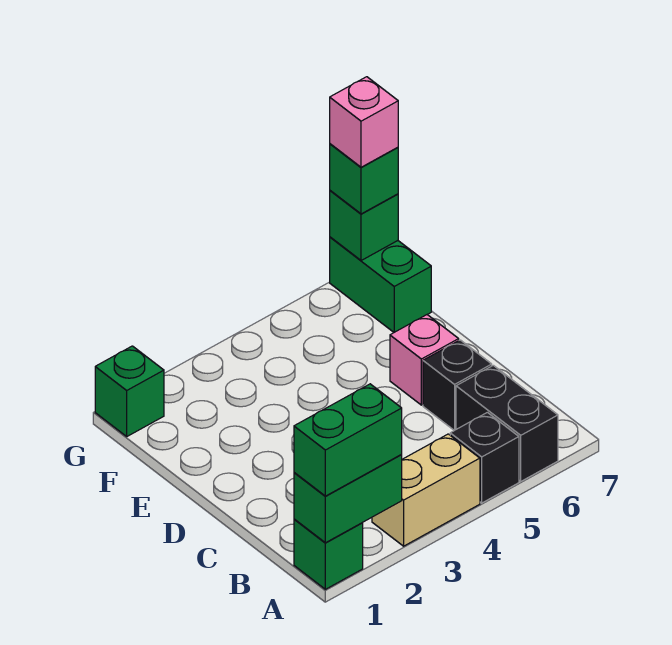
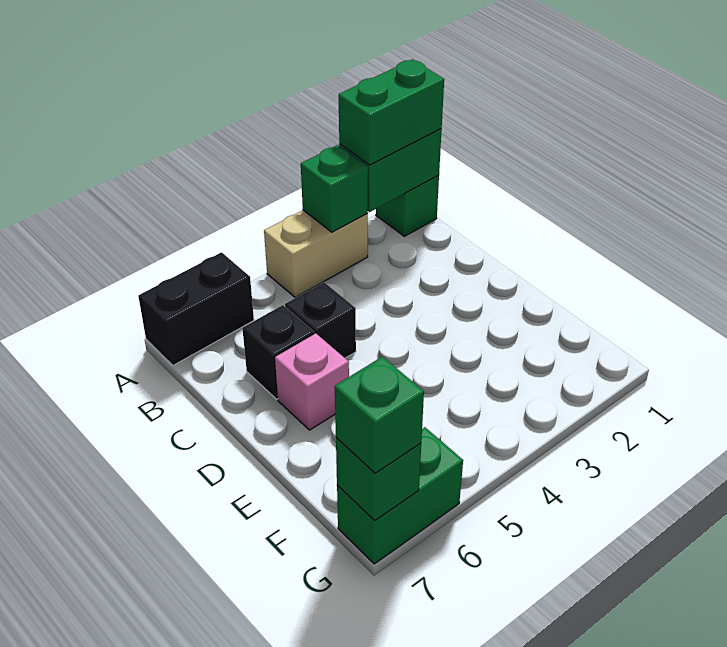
black 1x1 brick [450,412,519,503] -> black 1x1 brick moved to [285,282,356,358]
black 1x2 brick [456,365,558,481] -> black 1x2 brick turned to [138,252,254,365]
green 1x2 brick [330,237,431,332] -> green 1x2 brick turned to [337,427,463,564]
green 1x1 brick [95,346,164,436] -> green 1x1 brick moved to [301,145,368,232]
pink 1x1 brick [330,77,398,167] -> none

